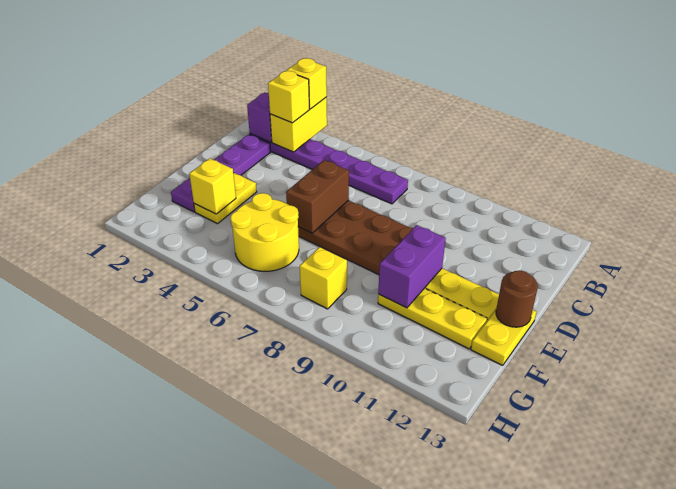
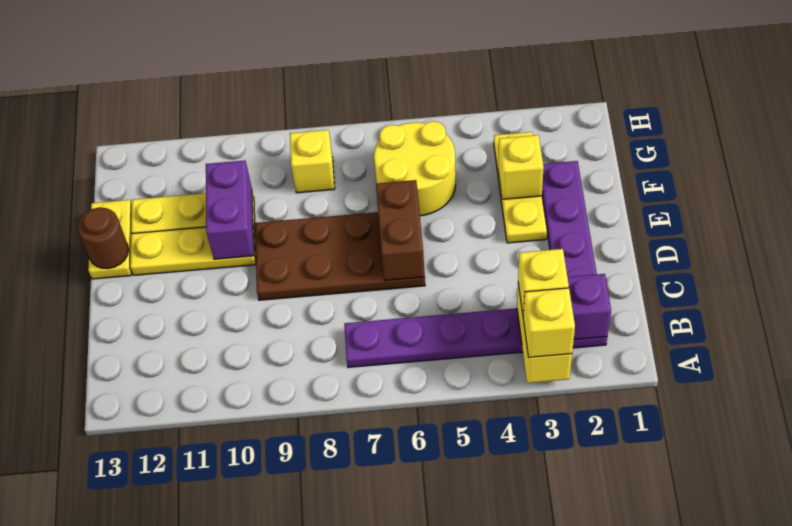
yellow 1x2 plate [194,173,257,224] -> yellow 1x3 plate [494,132,547,243]

